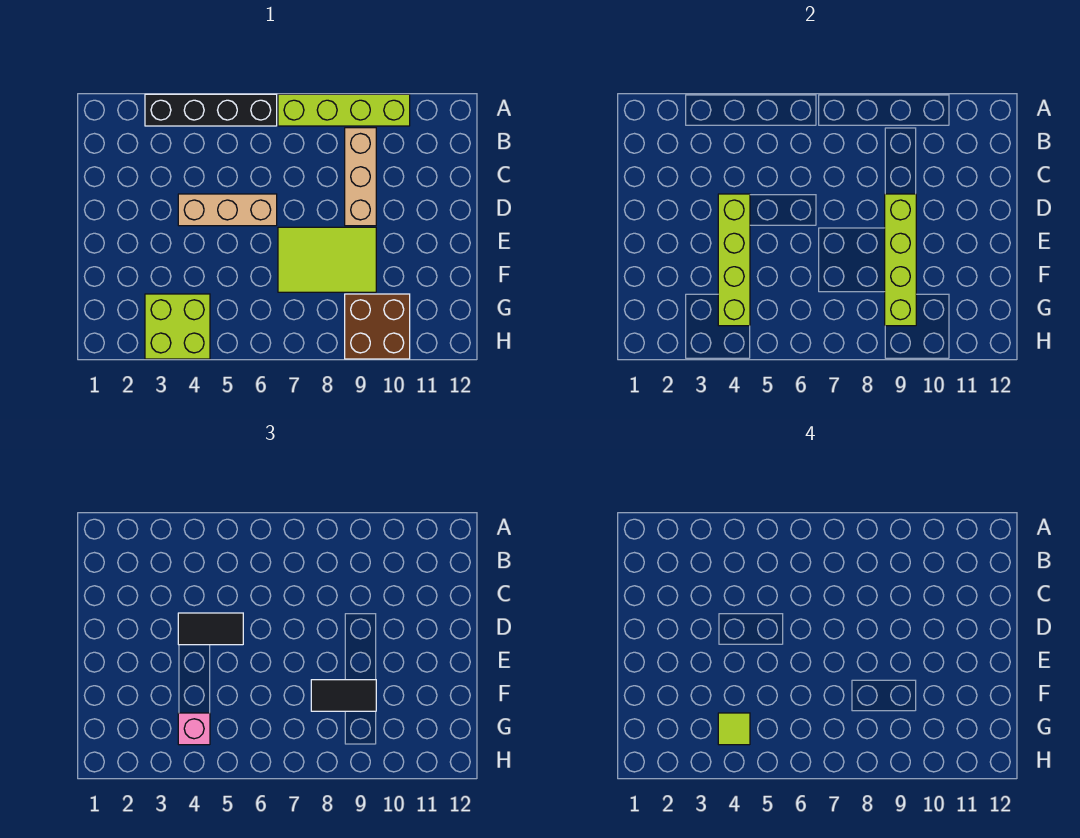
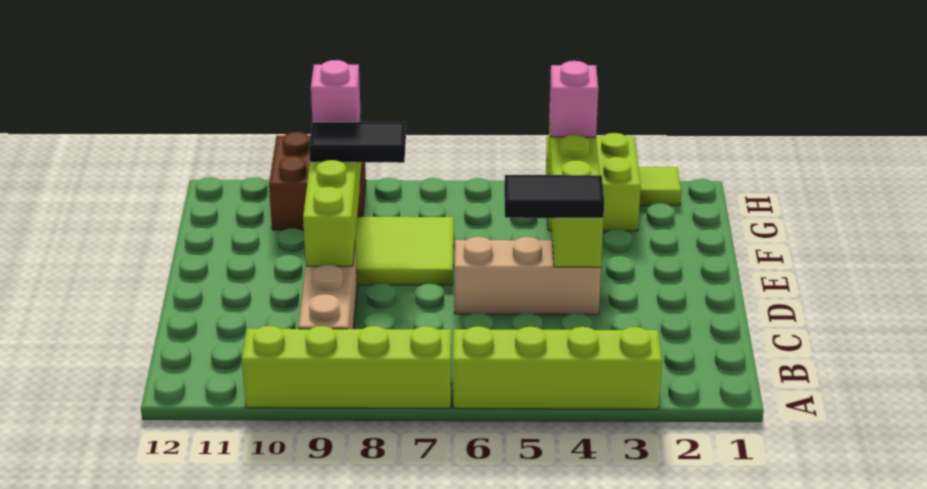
black 1x4 brick [145,94,277,126] -> lime 1x4 brick [453,326,662,409]
lime 1x1 tile [718,713,750,745] -> lime 1x1 tile moved to [639,167,681,205]
none -> pink 1x1 brick [311,60,361,122]

